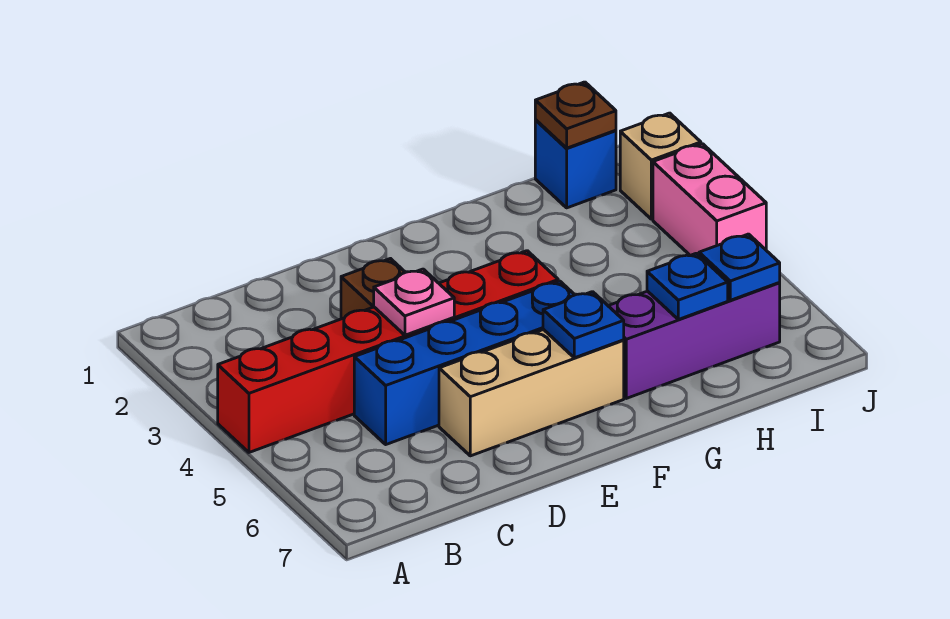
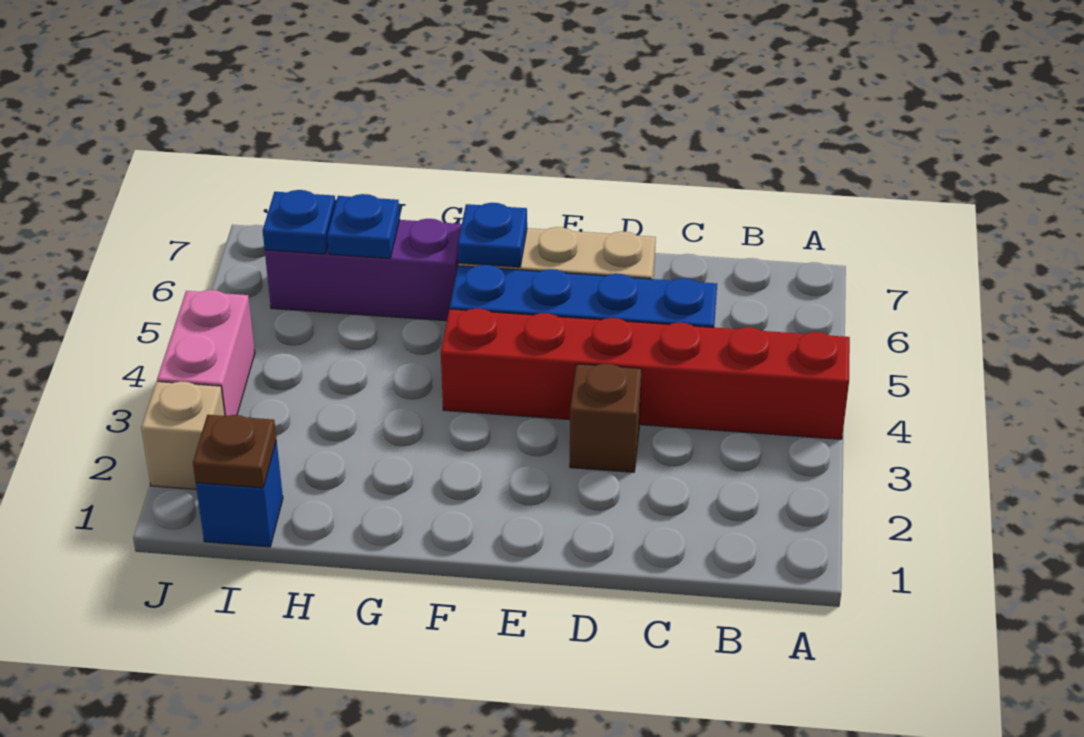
pink 1x1 plate [374,269,454,335] -> none

